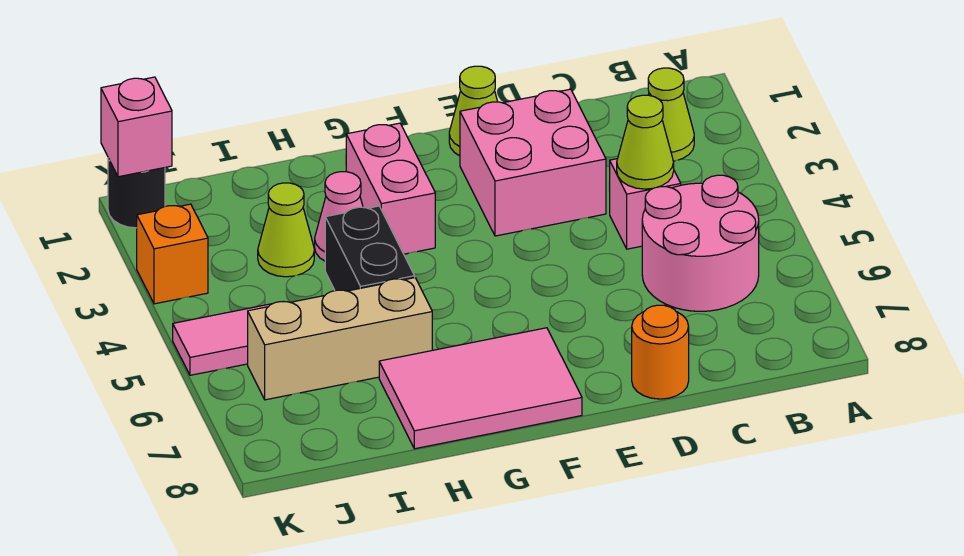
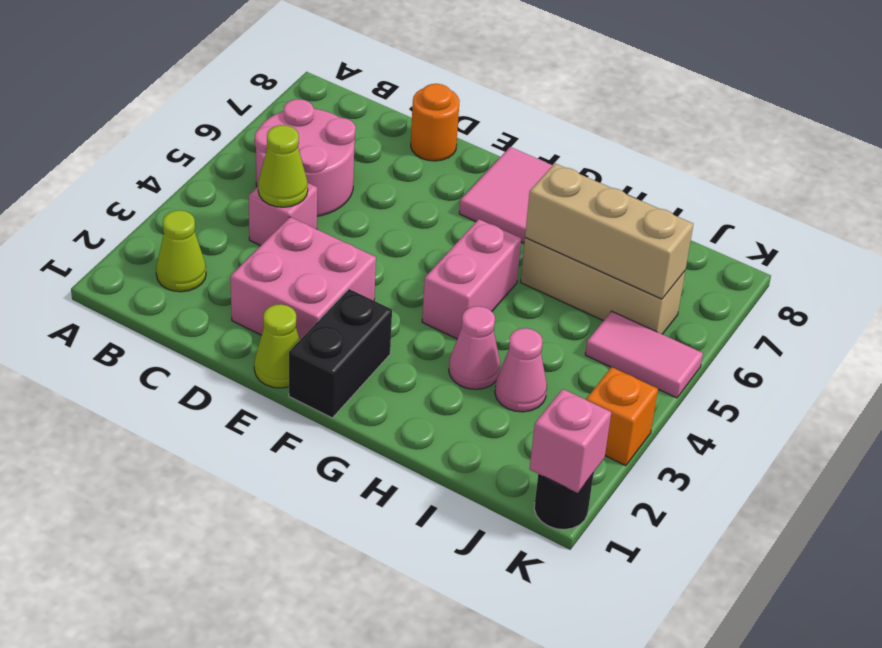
pink 1x2 brick [346,123,435,254] -> pink 1x2 brick moved to [422,219,521,339]
black 1x2 brick [325,206,415,291] -> black 1x2 brick moved to [289,289,392,418]
none -> tan 1x3 brick [525,163,693,299]
lime 1x1 cone [258,183,314,277] -> pink 1x1 cone [495,328,547,412]

